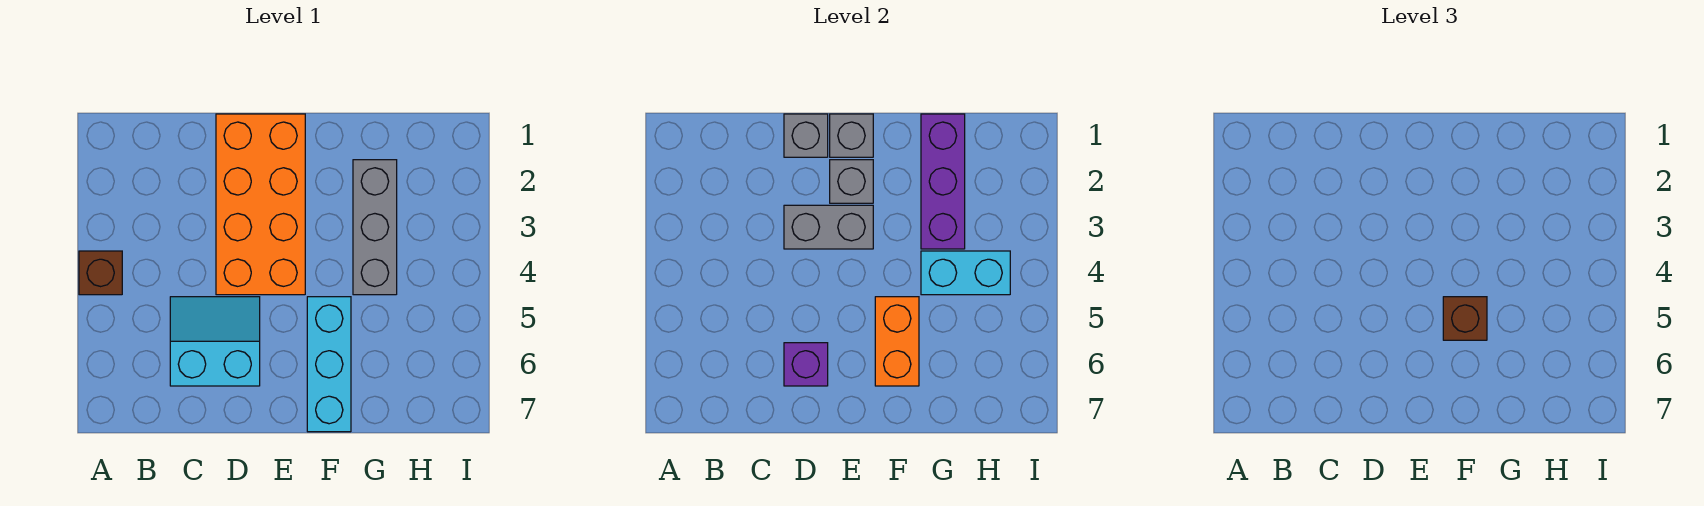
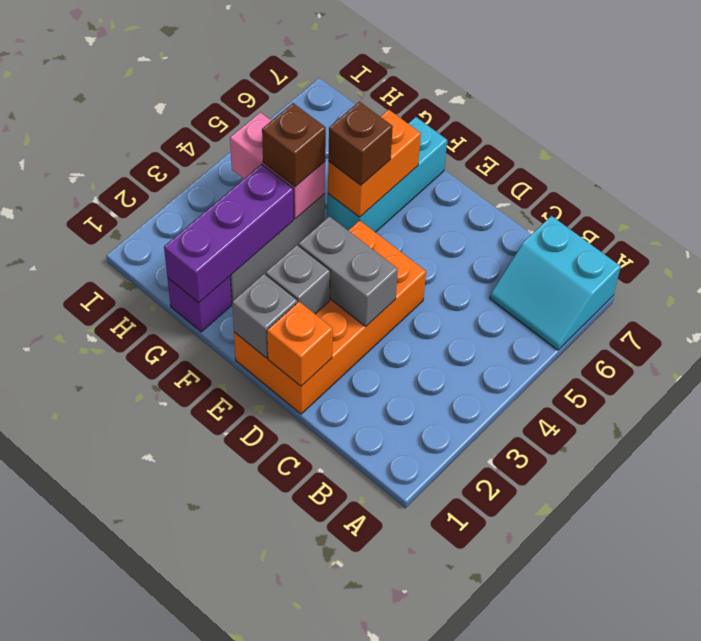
brown 1x1 brick [79,251,122,295] -> brown 1x1 brick moved to [262,103,326,187]
cyan 2x2 slope [170,297,260,386] -> cyan 2x2 slope moved to [490,216,621,350]
grey 1x1 brick [784,114,828,157] -> orange 1x1 brick [267,302,333,386]
purple 1x1 brick [784,343,828,386] -> purple 1x1 brick moved to [167,276,232,332]
cyan 1x2 brick [921,251,1010,295] -> pink 1x2 brick [230,112,325,219]

